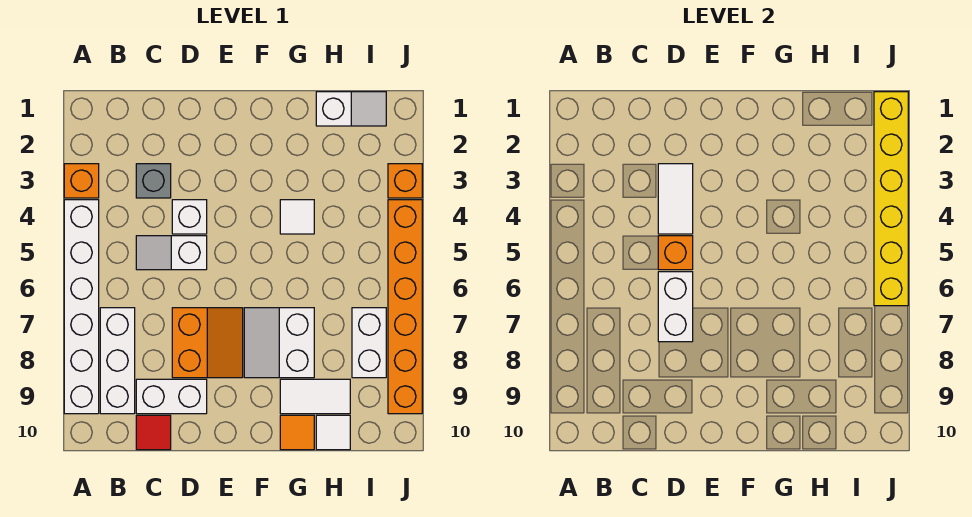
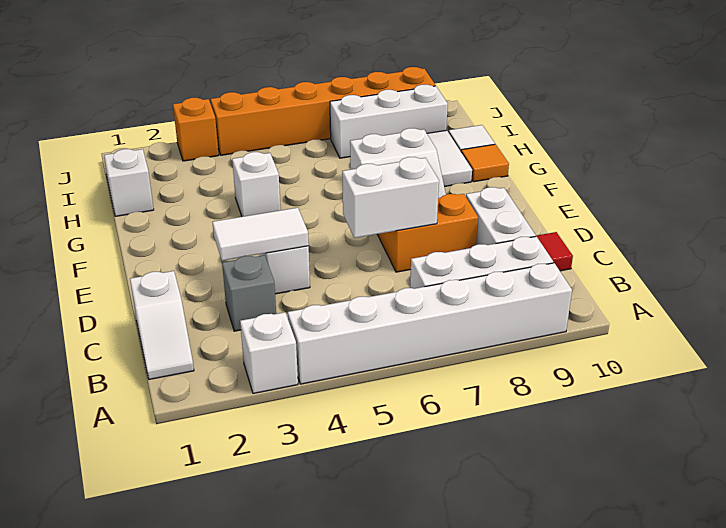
orange 1x1 brick [64,164,99,198] -> white 1x1 brick [240,312,298,393]
white 1x2 slope [136,236,207,270] -> white 1x2 slope moved to [130,271,194,379]
orange 1x1 brick [658,236,693,270] -> none
white 1x1 tile [280,200,314,234] -> white 1x1 brick [232,152,281,217]
white 1x2 brick [352,308,386,378] -> white 1x3 brick [330,85,448,158]
yellow 1x6 brick [874,92,908,306] -> none

